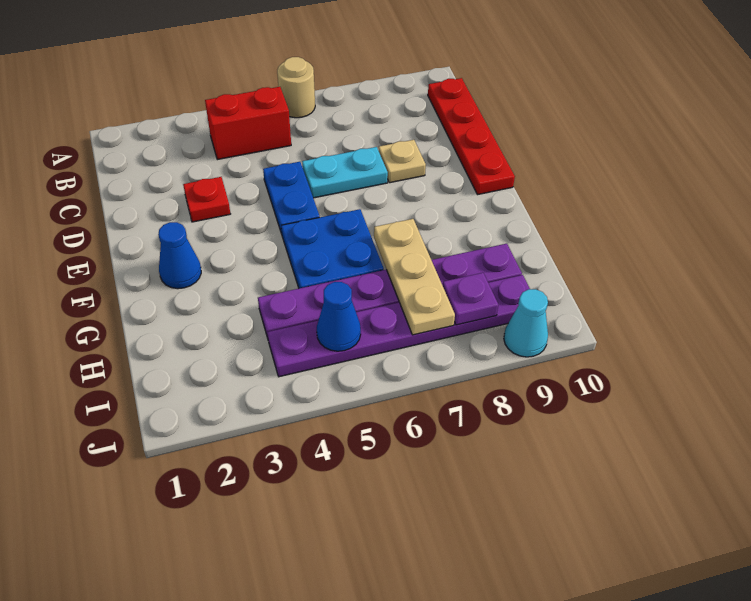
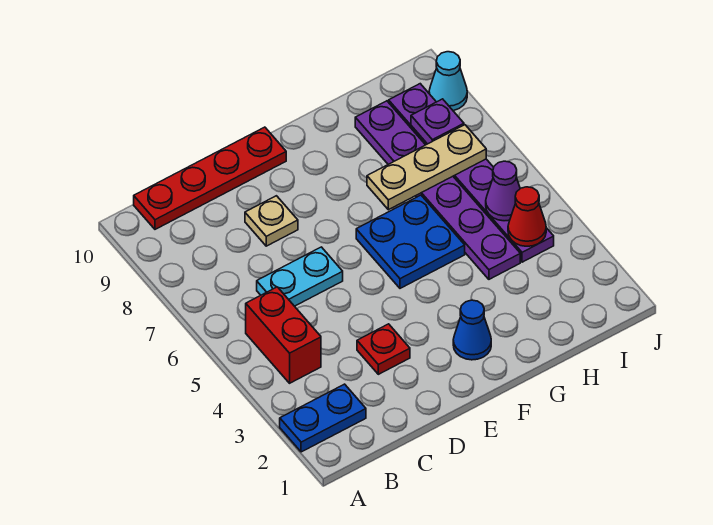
tan 1x1 round brick [277,57,315,118] -> none
blue 1x2 plate [263,162,320,234] -> blue 1x2 plate moved to [280,384,366,452]
cyan 1x2 plate [302,147,388,198] -> cyan 1x2 plate turned to [257,247,343,306]
none -> red 1x1 cone [508,187,546,246]
blue 1x1 cone [317,282,361,351] -> purple 1x1 cone [486,161,520,221]

